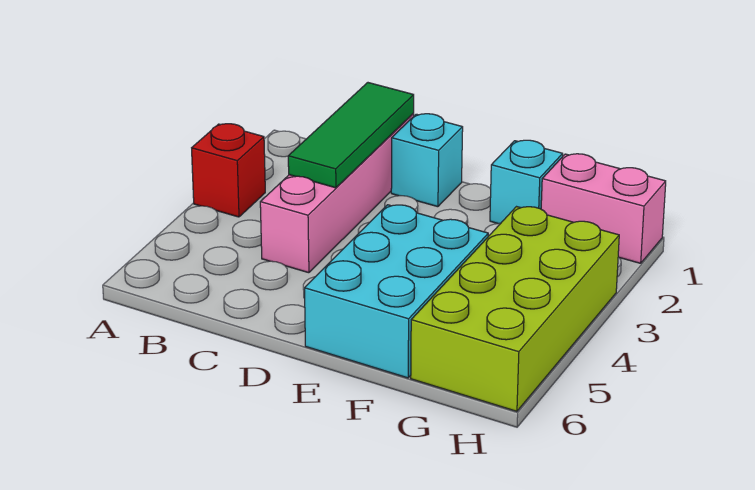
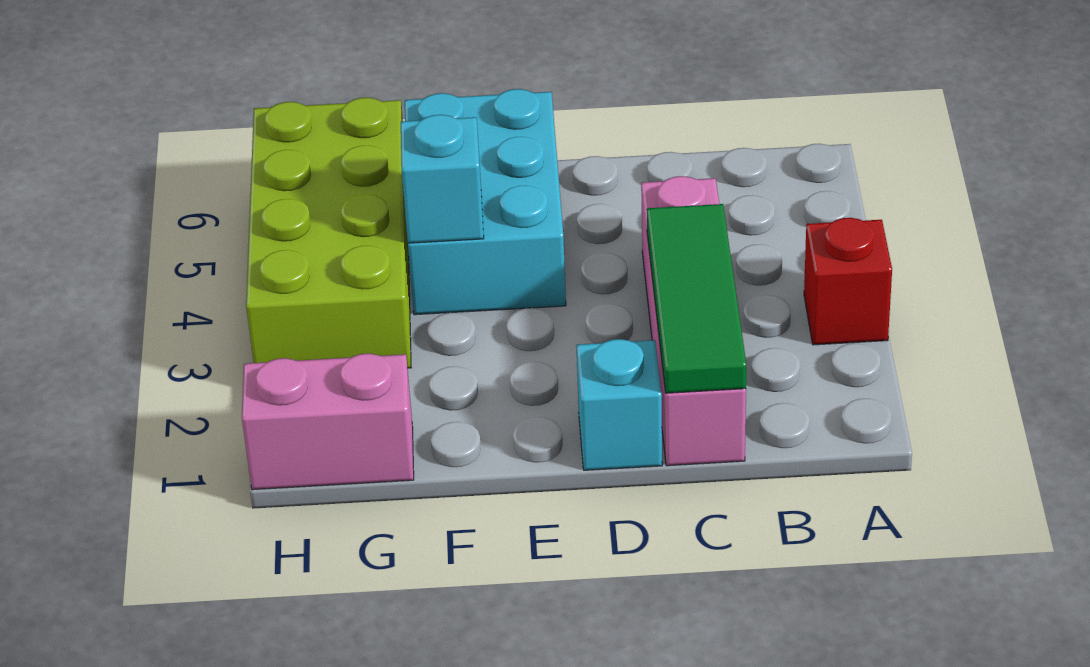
cyan 1x1 brick [490,140,563,224] -> cyan 1x1 brick moved to [401,115,484,243]

